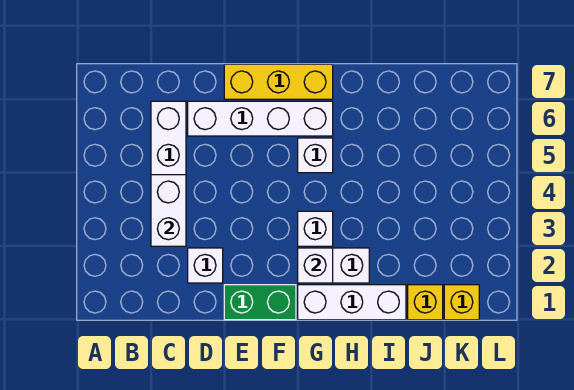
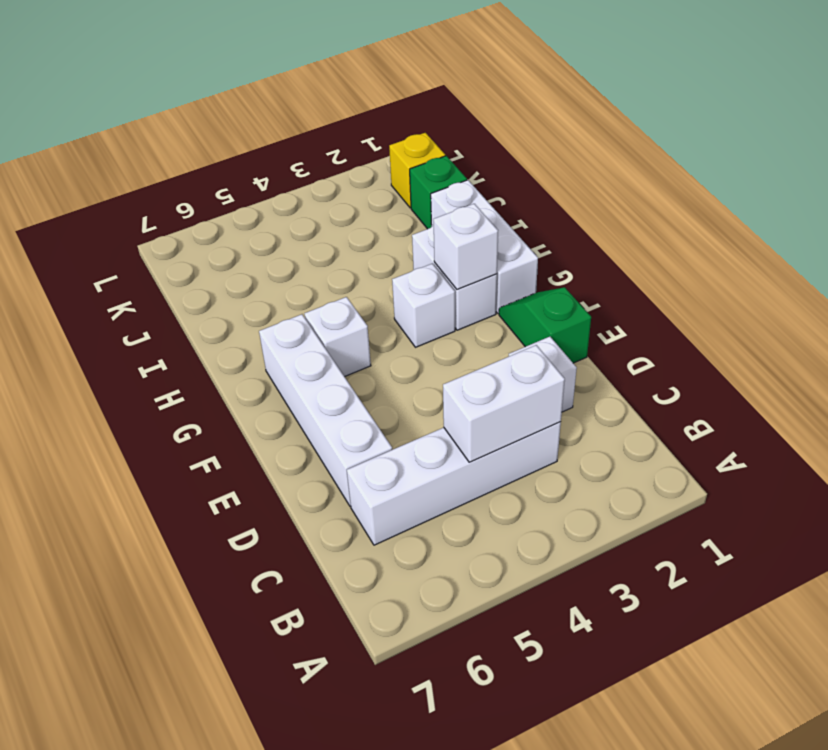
green 1x2 brick [224,285,296,320] -> green 1x2 slope [499,287,591,363]
yellow 1x3 brick [224,64,333,99] -> none
yellow 1x1 brick [408,285,443,320] -> green 1x1 brick [410,156,467,229]

